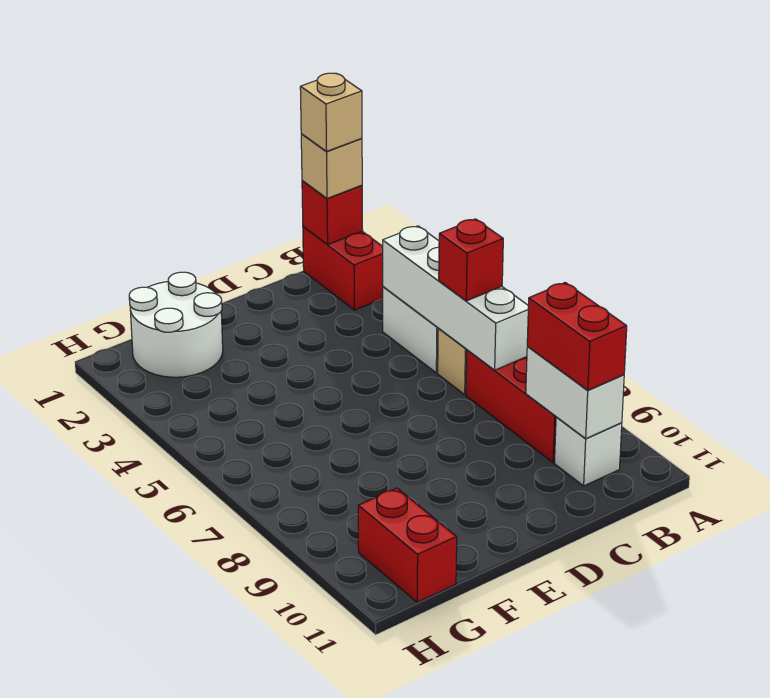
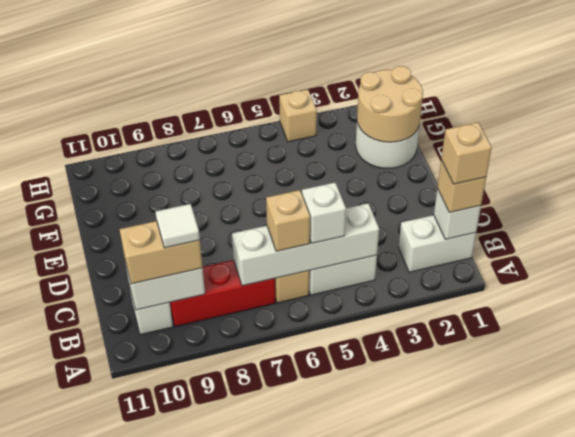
red 1x2 brick [303,227,383,310] -> white 1x2 brick [398,215,476,272]
red 1x1 brick [302,181,363,244] -> white 1x1 brick [434,189,481,239]
none -> white 1x1 brick [302,183,346,243]
red 1x1 brick [439,219,503,301] -> tan 1x1 brick [266,190,310,251]
red 1x2 brick [527,282,627,390] -> tan 1x2 brick [120,221,203,284]
none -> white 1x1 tile [156,204,200,248]
none -> tan 2x2 round brick [357,66,423,142]
red 1x2 brick [358,488,457,602] -> none
none -> tan 1x1 brick [279,89,317,142]

